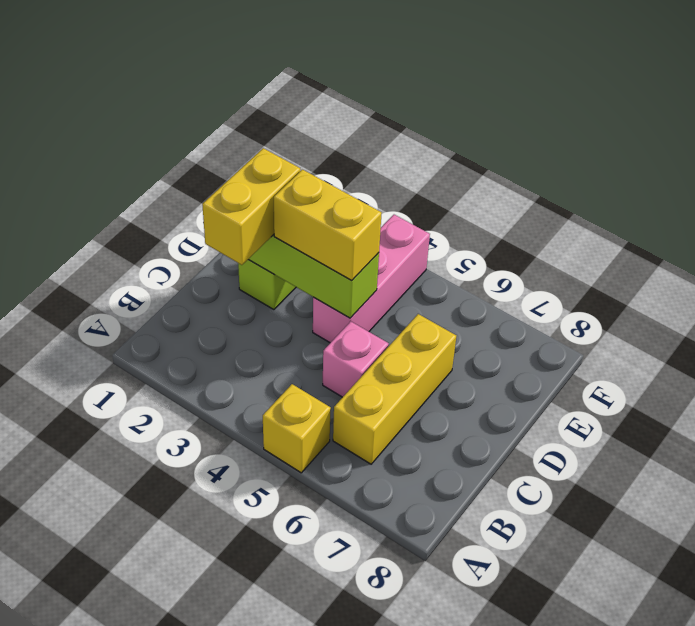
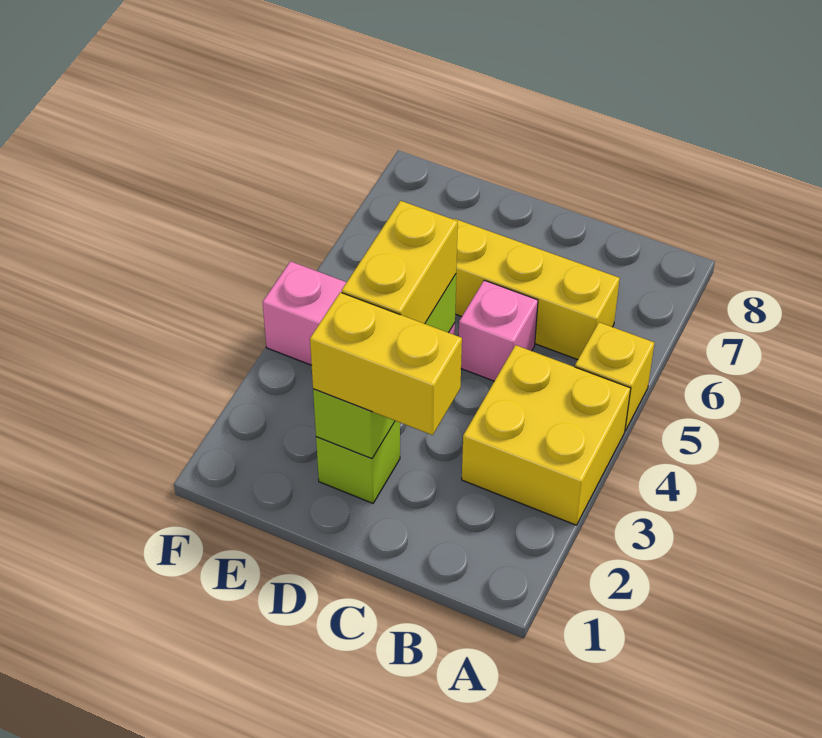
none -> yellow 2x2 brick [462,345,631,525]

